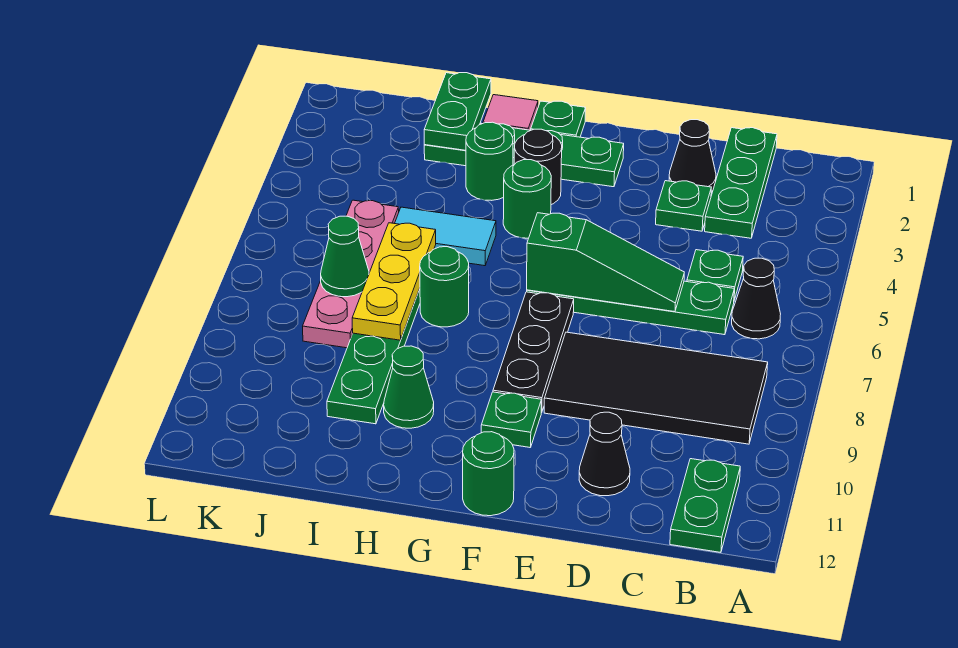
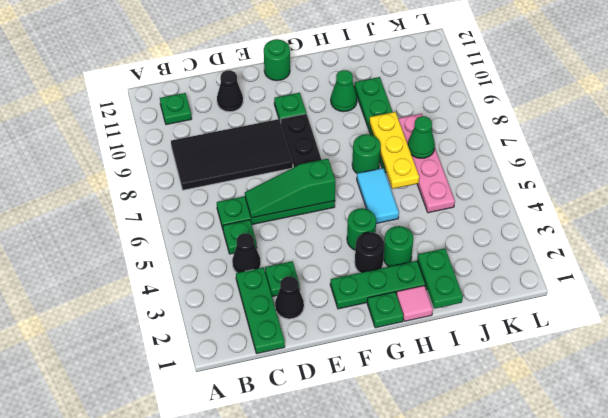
black 1x1 cone [732,258,781,339] -> black 1x1 cone moved to [232,233,261,273]
green 1x2 plate [670,459,740,552] -> green 1x1 plate [160,93,192,125]
cyan 1x2 tile [395,207,496,266] -> cyan 1x2 tile turned to [357,168,399,223]

